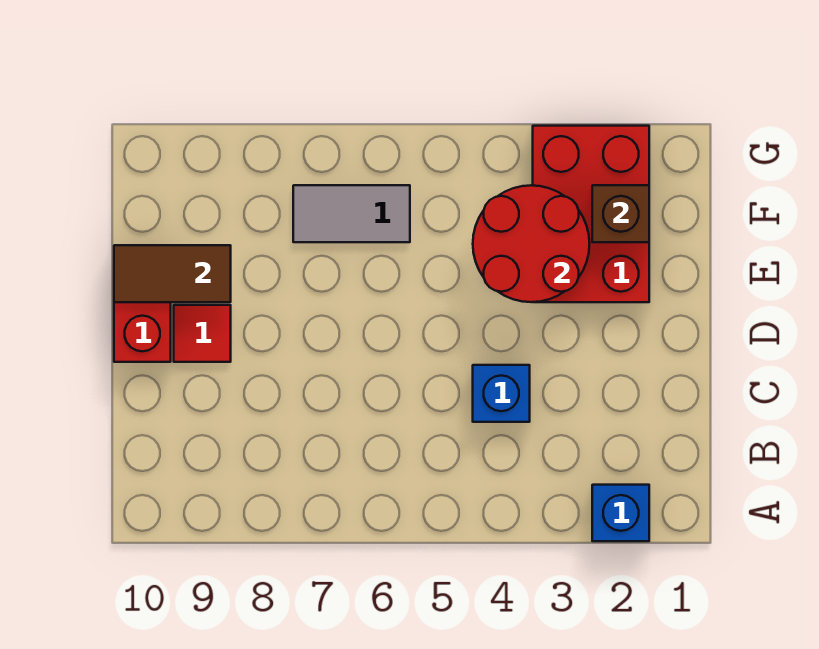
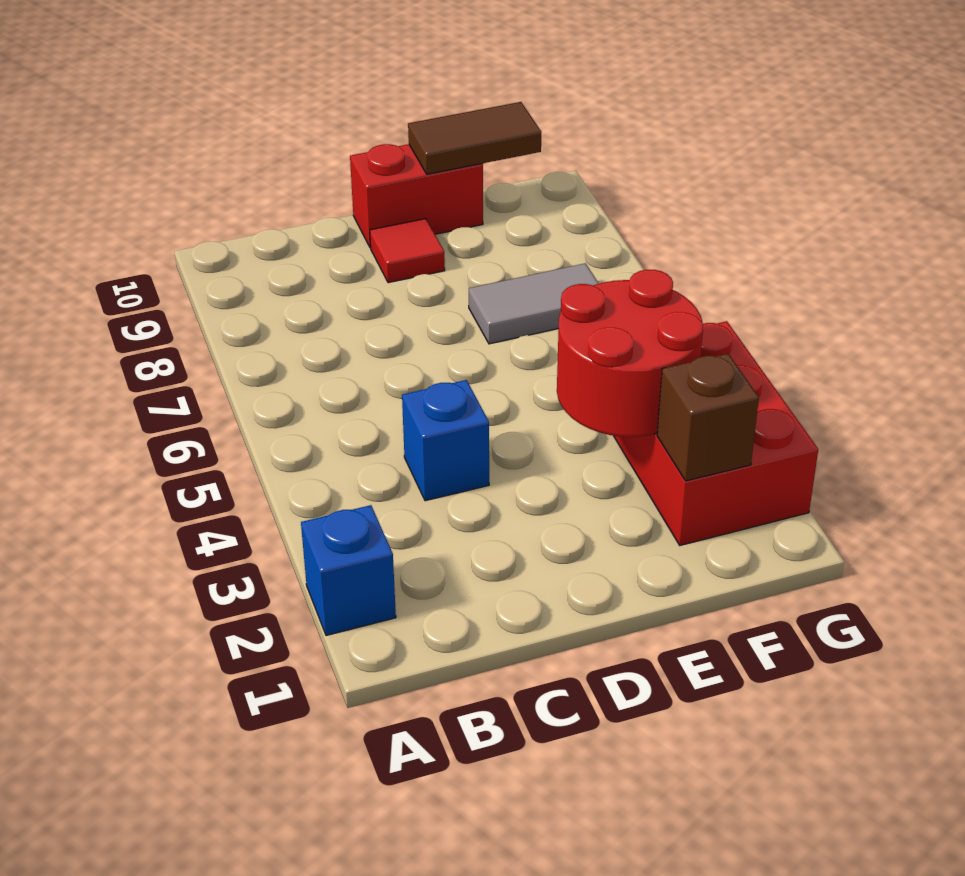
red 2x3 brick [533,126,649,302] -> red 2x3 brick turned to [614,321,818,545]
brown 1x2 tile [114,245,231,302] -> brown 1x2 tile turned to [408,102,541,174]
grey 1x2 tile [293,185,410,242] -> grey 1x2 tile turned to [469,263,599,344]

